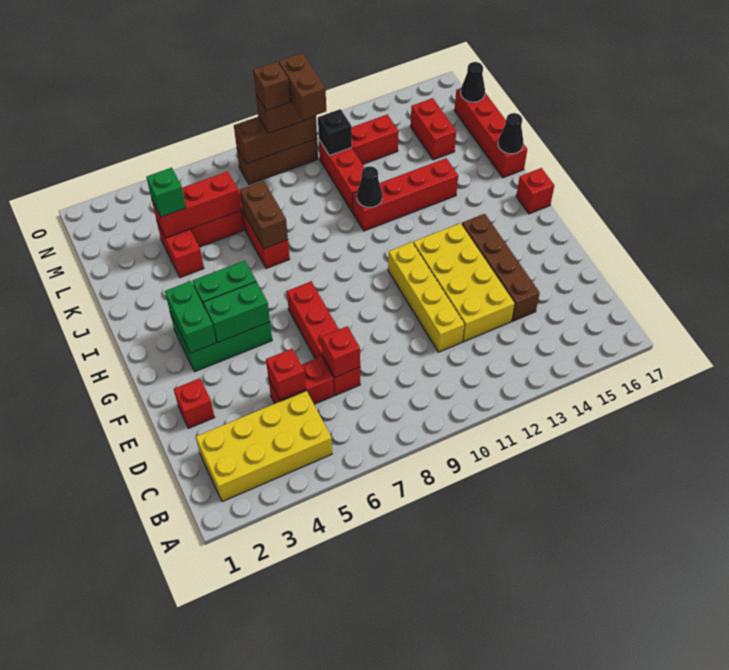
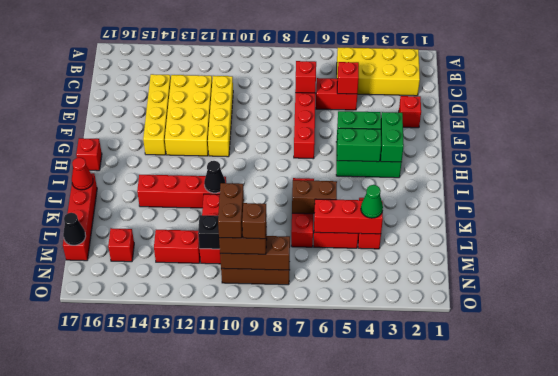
brown 1x4 brick [462,214,540,321] -> yellow 1x4 brick [143,74,171,155]
brown 1x2 brick [240,181,288,249] -> brown 1x2 brick turned to [292,180,337,214]
black 1x1 cone [498,113,523,154] -> red 1x1 cone [72,158,93,190]
green 1x1 brick [147,168,186,217] -> green 1x1 cone [361,185,383,218]
red 1x2 brick [410,98,456,160] -> red 1x1 brick [108,228,134,262]

